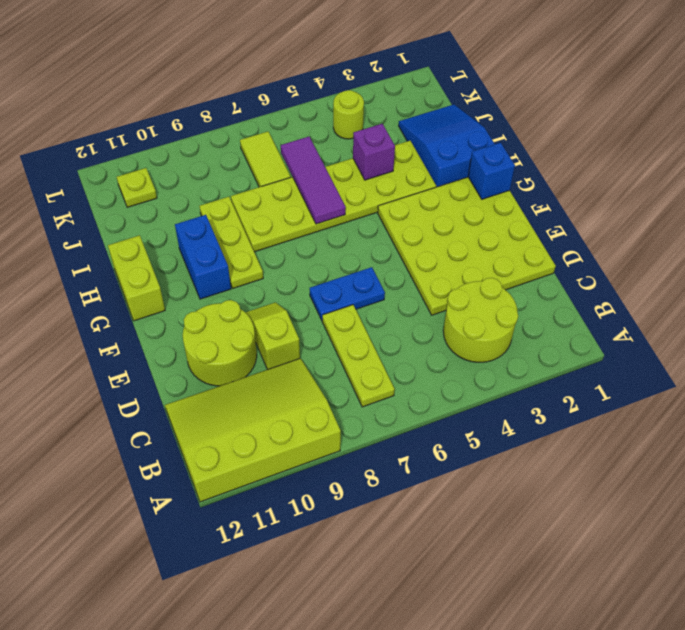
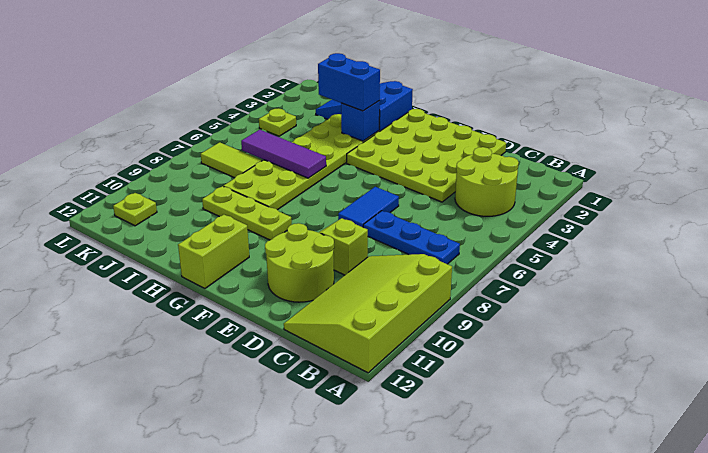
lime 1x3 plate [322,305,395,407] -> blue 1x3 plate [363,211,460,264]
blue 1x2 plate [310,267,385,320] -> blue 1x2 tile [338,187,399,227]
blue 1x1 brick [468,143,515,199] -> blue 1x1 brick moved to [341,101,380,141]
blue 1x2 brick [175,215,231,299] -> blue 1x2 brick moved to [318,53,380,111]
lime 1x2 brick [108,235,165,321] -> lime 1x2 brick turned to [178,215,249,288]
purple 1x1 brick [353,124,395,180] -> none
lime 1x1 round brick [333,90,364,139] -> lime 1x1 plate [259,108,296,136]

